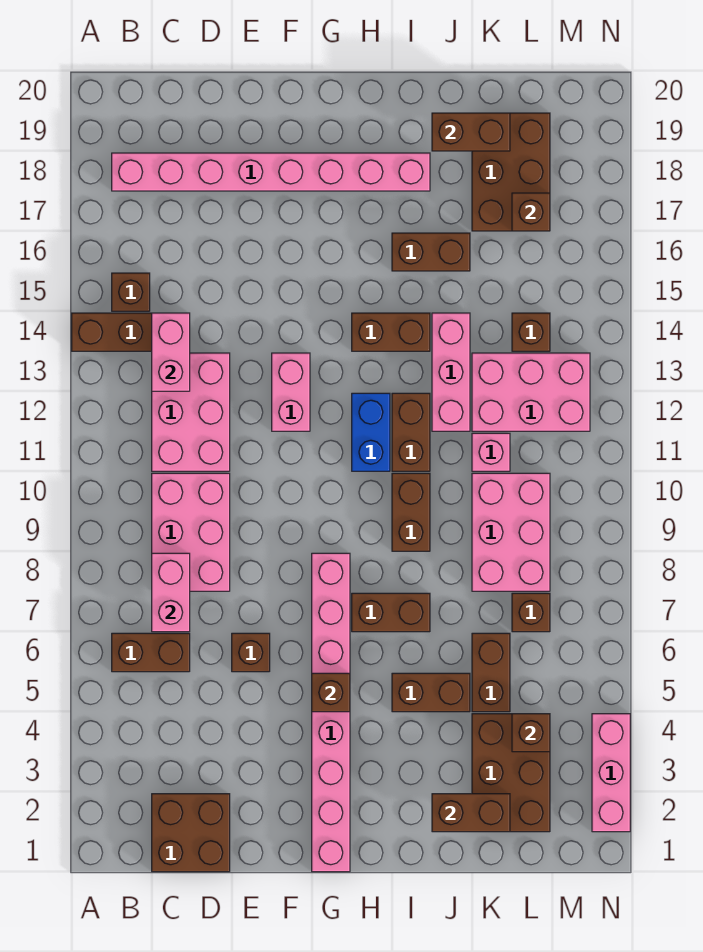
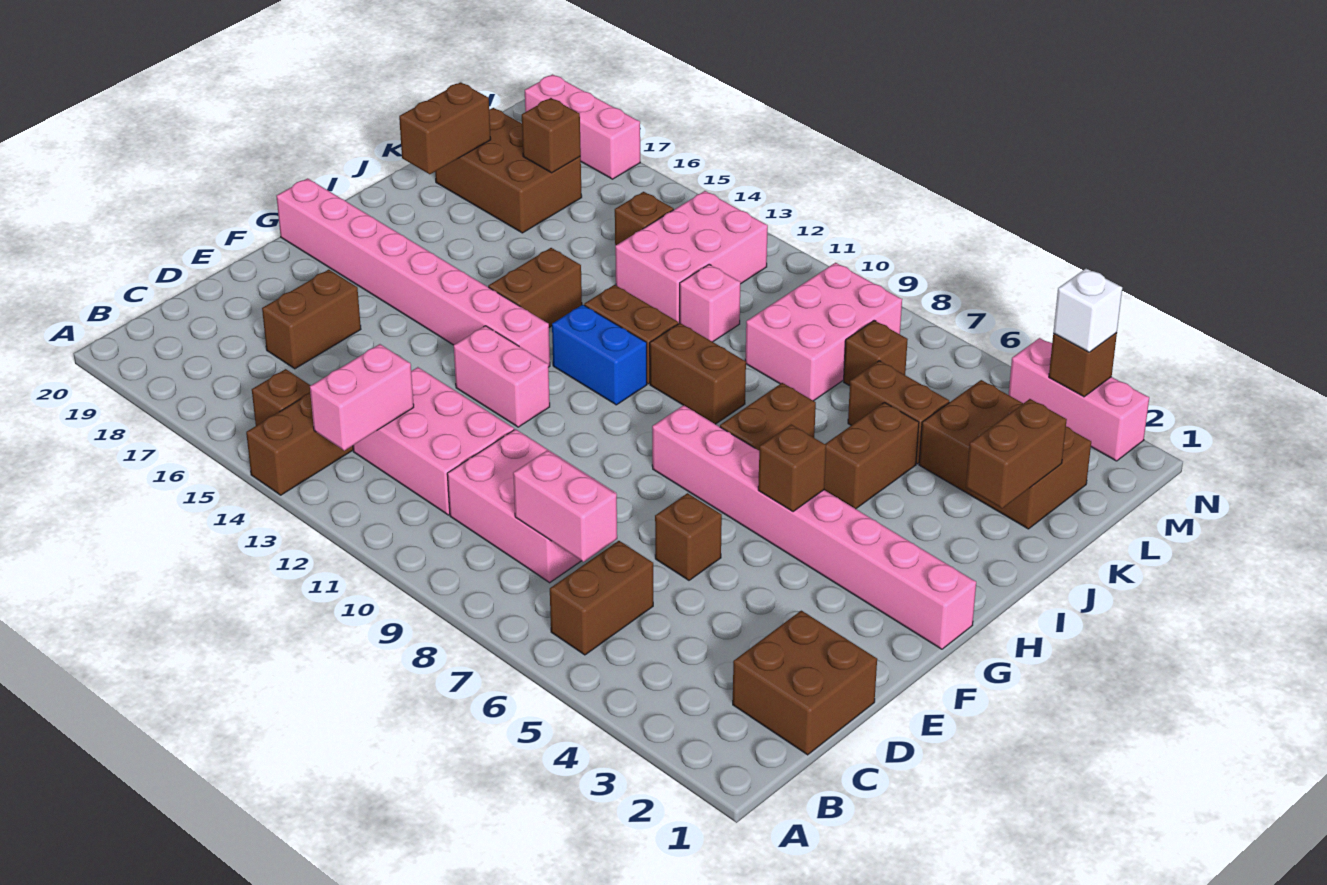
pink 1x8 brick [112,153,430,191] -> pink 1x8 brick turned to [276,178,550,367]
pink 1x2 brick [152,313,190,391] -> pink 1x2 brick turned to [310,344,414,451]
brown 1x2 brick [392,233,470,271] -> brown 1x2 brick moved to [262,270,361,369]
pink 1x3 brick [432,313,470,431] -> pink 1x3 brick moved to [525,74,640,179]
pink 2x3 brick [472,473,550,591] -> pink 2x3 brick turned to [745,263,902,401]
brown 1x1 brick [512,714,550,752] -> brown 1x1 brick moved to [1049,333,1117,397]
none -> white 1x1 brick [1053,269,1122,352]

